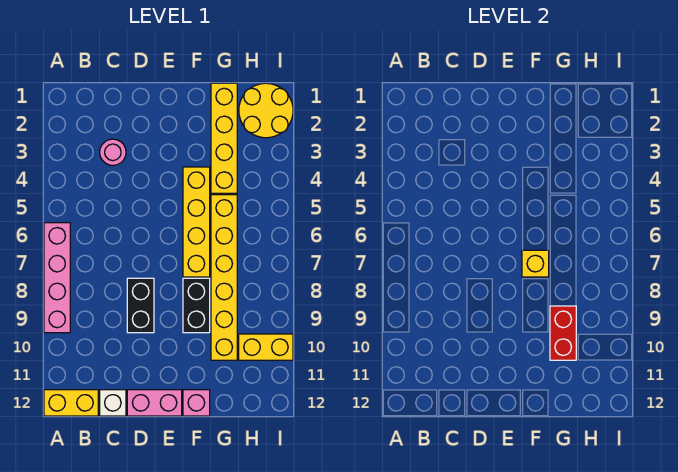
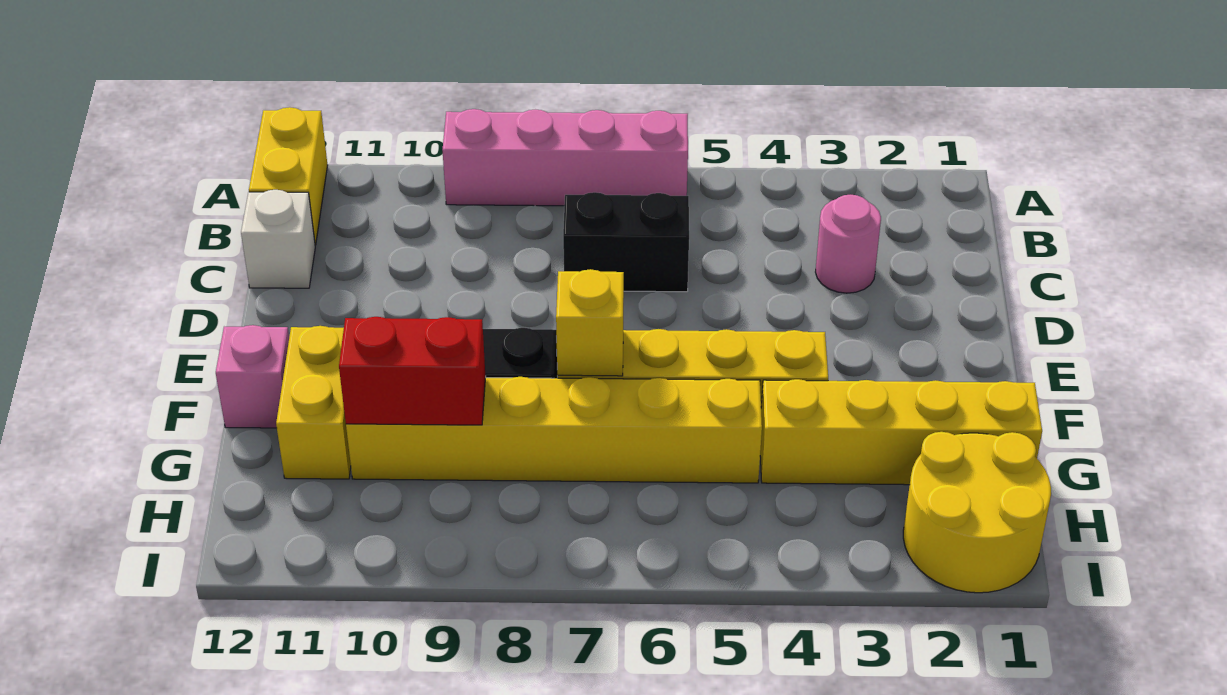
black 1x2 brick [127,278,154,333] -> black 1x2 brick moved to [563,192,689,292]
pink 1x2 brick [127,390,182,416] -> none
yellow 1x2 brick [239,334,293,360] -> yellow 1x2 brick moved to [276,326,351,479]

